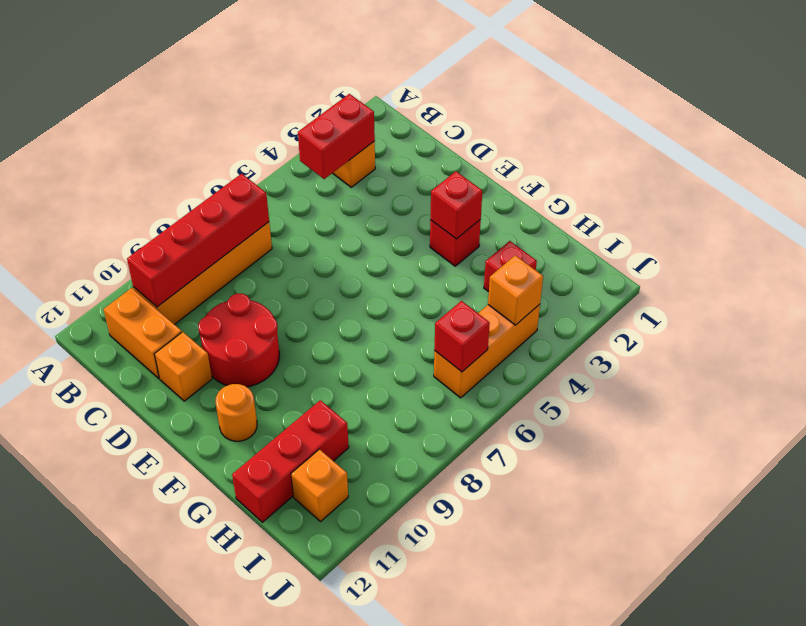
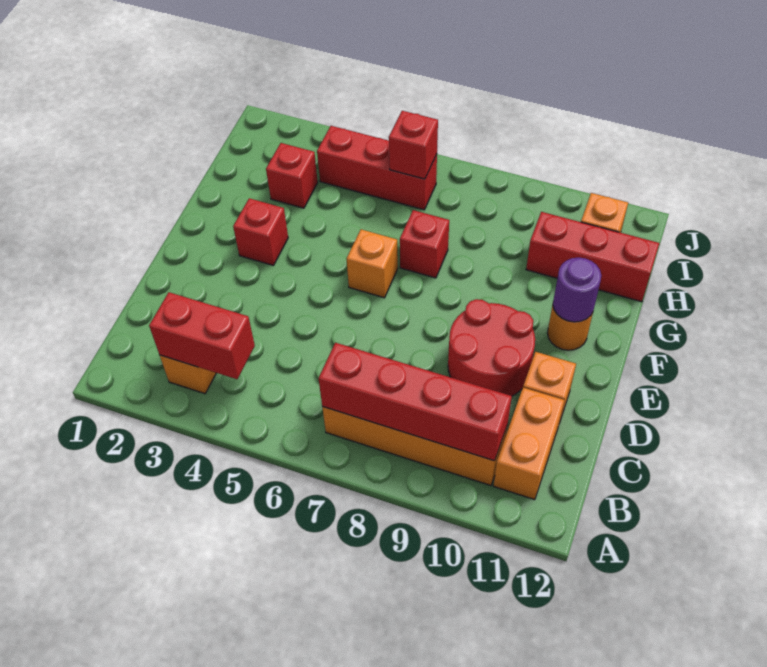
red 1x1 brick [430,171,482,239] -> red 1x1 brick moved to [400,210,449,278]
none -> purple 1x1 round brick [553,257,601,322]
orange 1x3 brick [434,304,540,398] -> red 1x3 brick [317,126,437,210]
orange 1x1 brick [488,255,543,325] -> orange 1x1 brick moved to [346,229,398,298]

